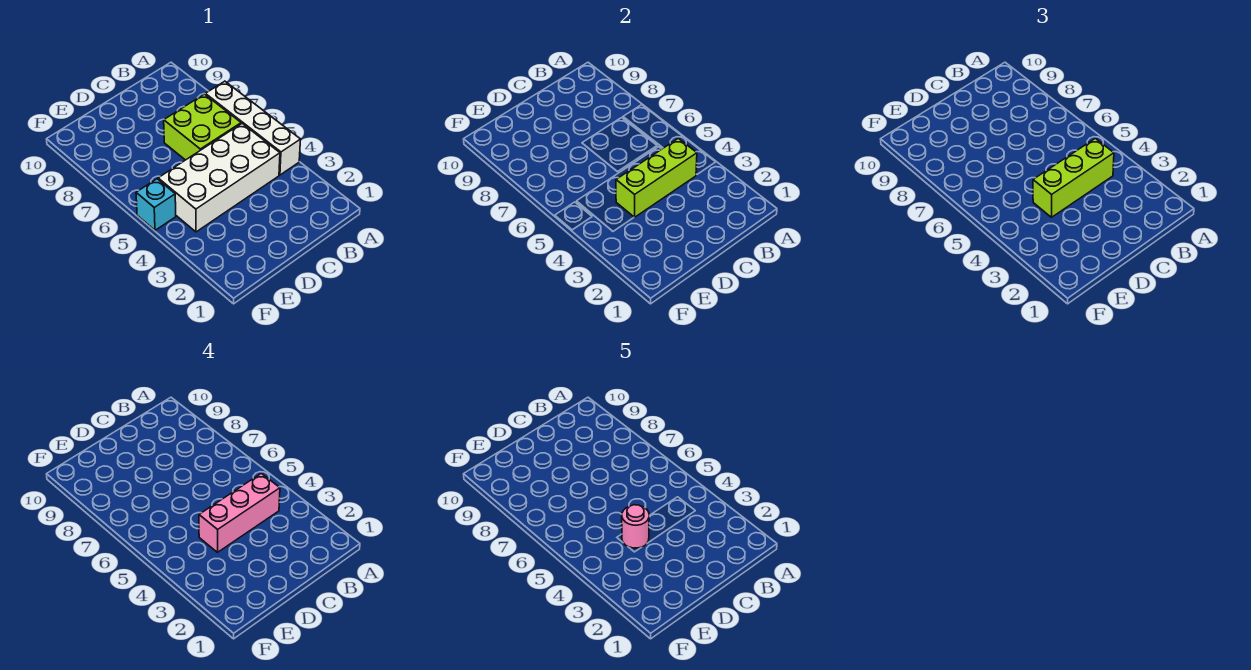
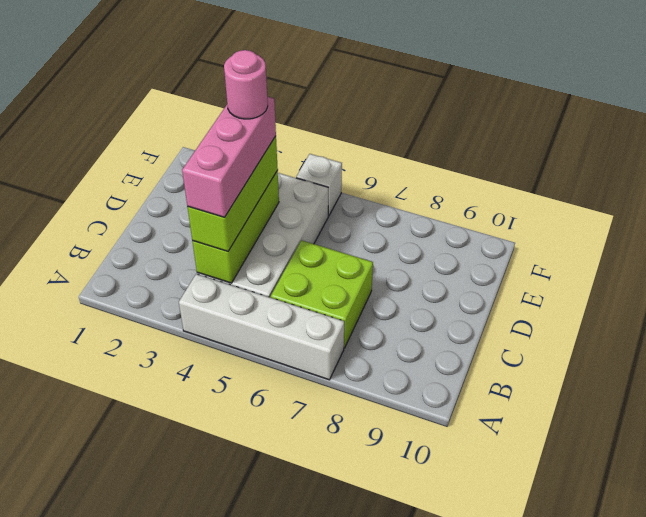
cyan 1x1 brick [136,179,176,230] -> white 1x1 brick [296,154,342,216]

